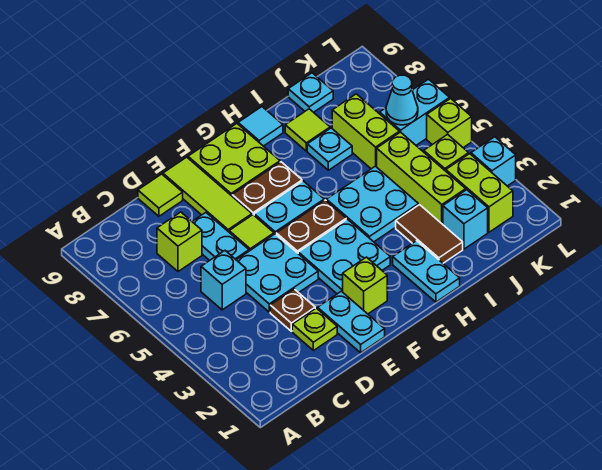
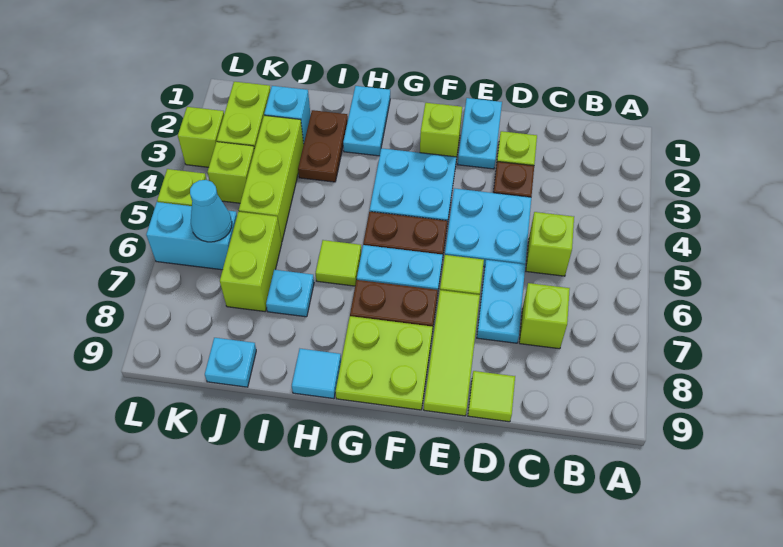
cyan 1x1 brick [201,251,246,310] -> lime 1x1 brick [526,212,574,276]
cyan 2x2 plate [326,166,419,242] -> none
brown 1x2 tile [396,205,463,263] -> brown 1x2 plate [298,110,348,182]
lime 1x1 tile [285,109,330,151] -> lime 1x1 tile moved to [316,240,361,286]
cyan 1x1 brick [471,137,516,186] -> lime 1x1 brick [178,107,224,167]

